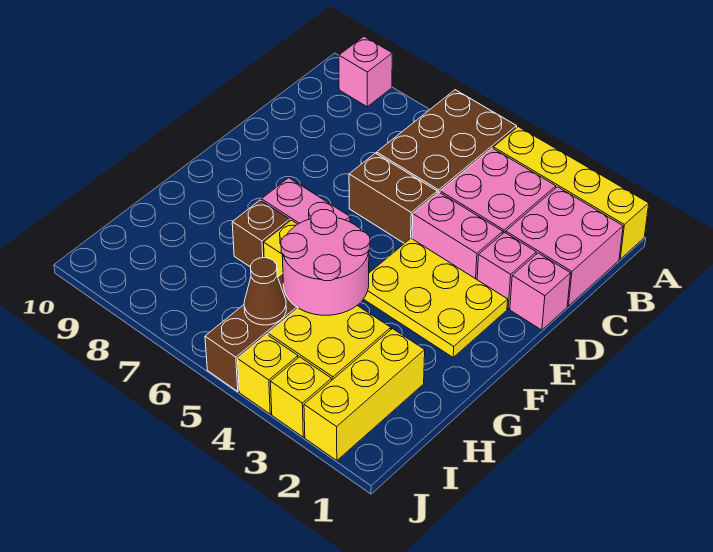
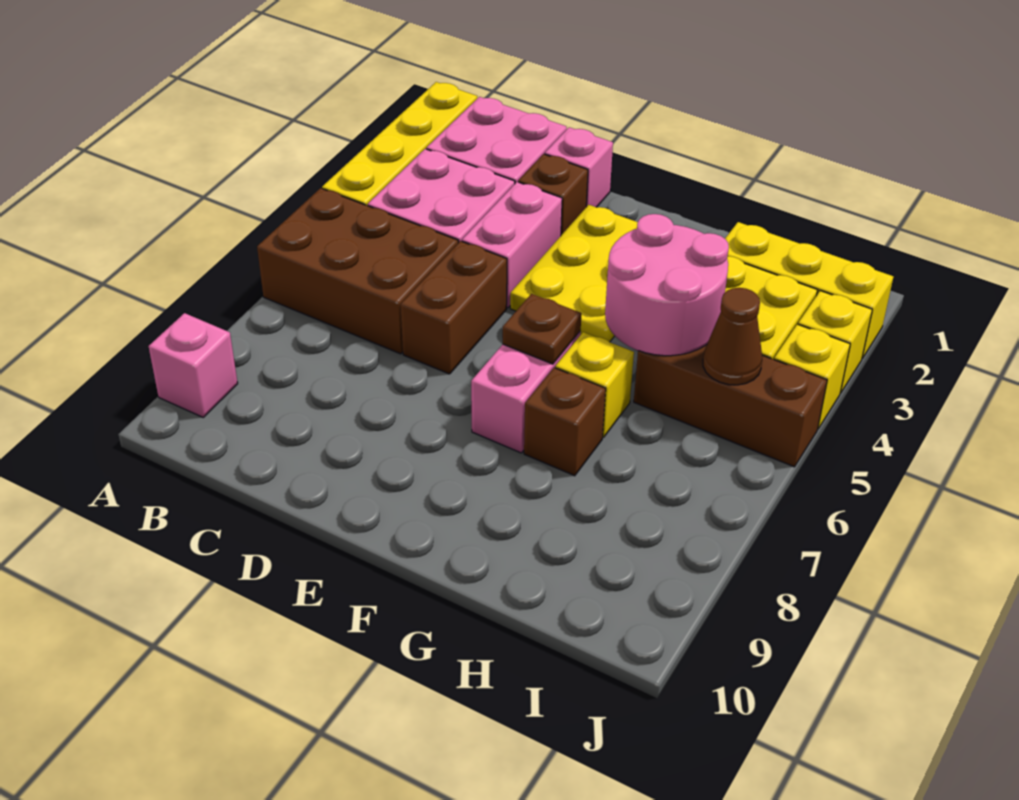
pink 1x1 brick [477,232,536,309] -> brown 1x1 brick [518,154,588,235]
none -> brown 1x1 plate [503,294,581,364]

